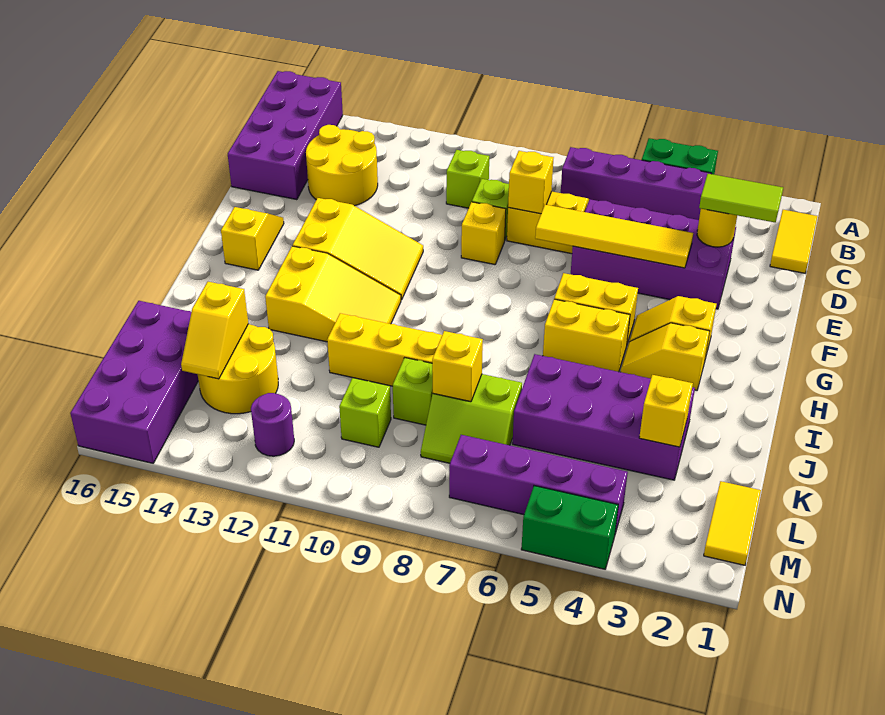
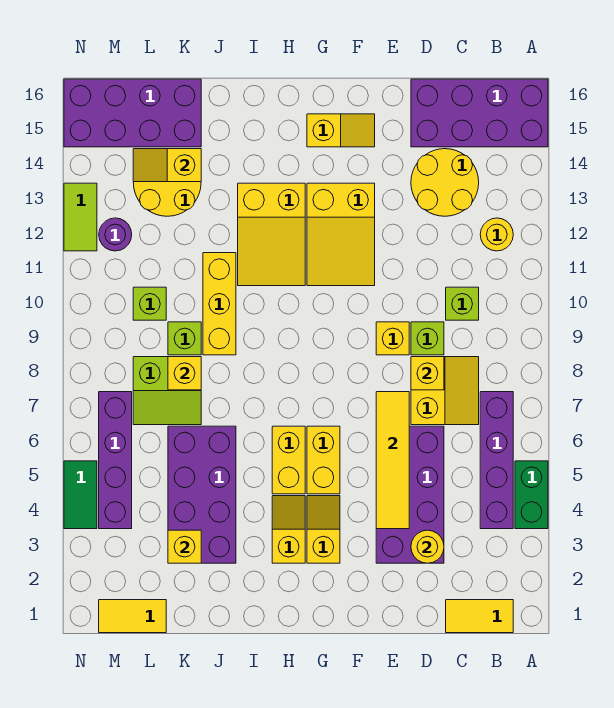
none -> yellow 1x1 round brick [480,218,513,251]
lime 1x2 tile [699,174,783,222] -> lime 1x2 tile moved to [64,183,97,251]
lime 2x2 slope [421,374,522,463] -> lime 2x2 slope turned to [133,357,201,425]
green 1x2 brick [521,486,618,569] -> green 1x2 tile [64,461,97,529]

